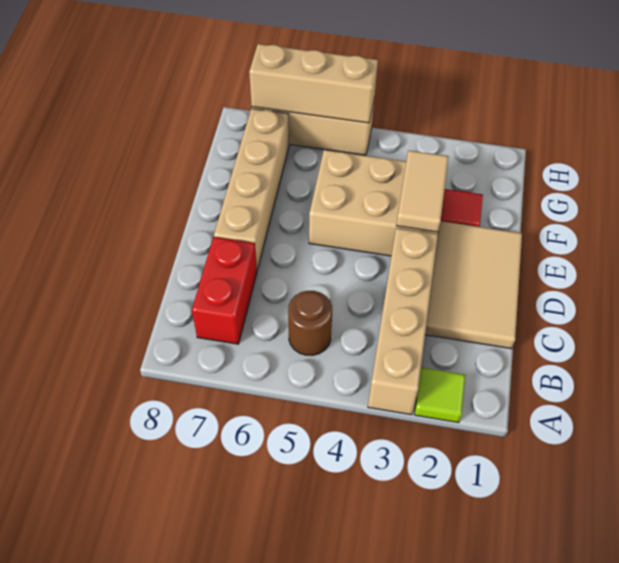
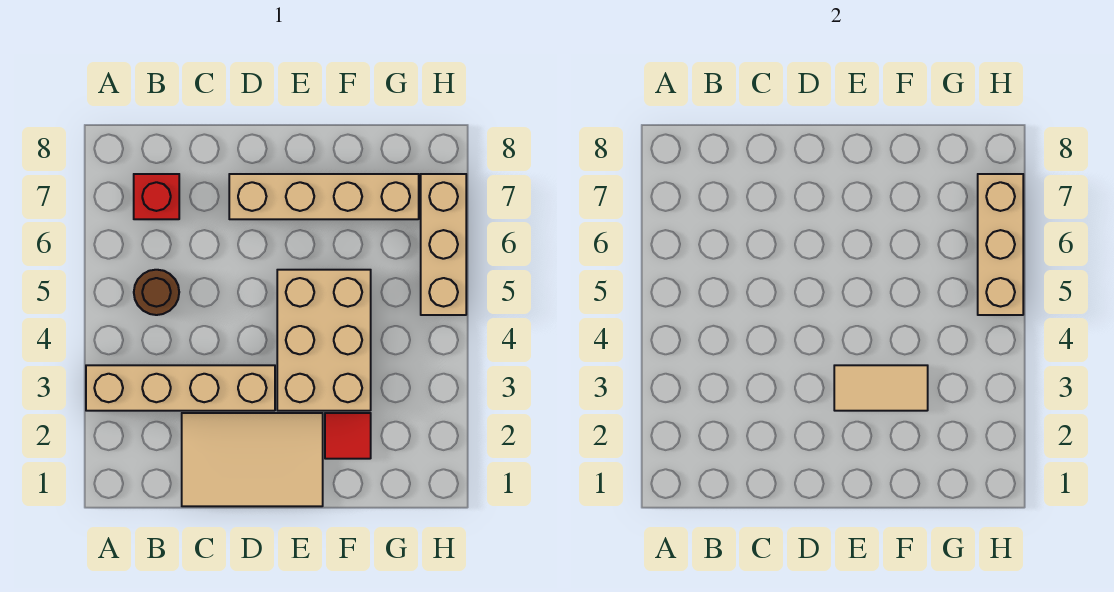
lime 1x1 tile [414,368,466,423] -> none
red 1x2 brick [192,237,257,344] -> red 1x1 brick [134,174,179,219]

